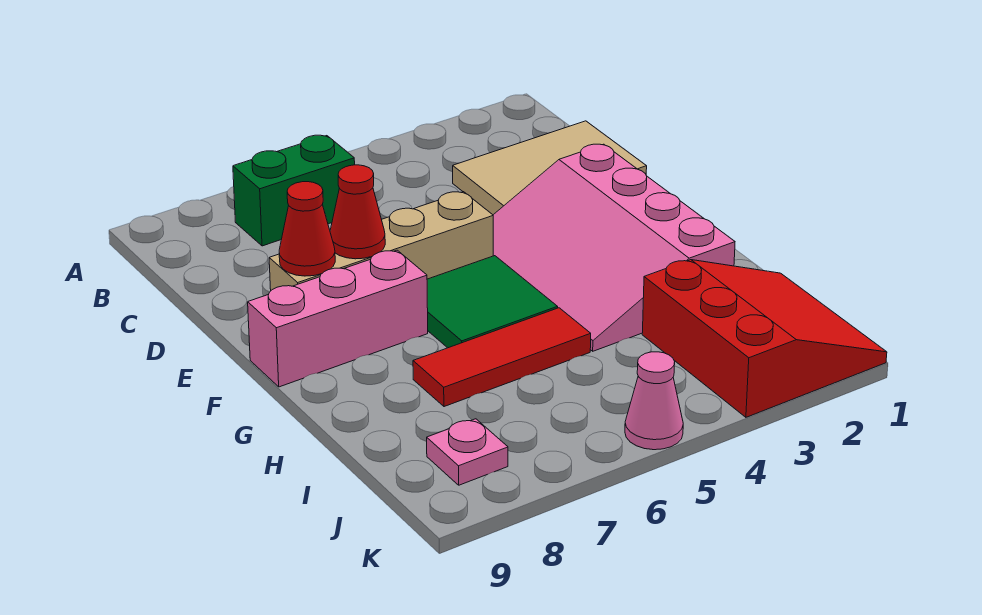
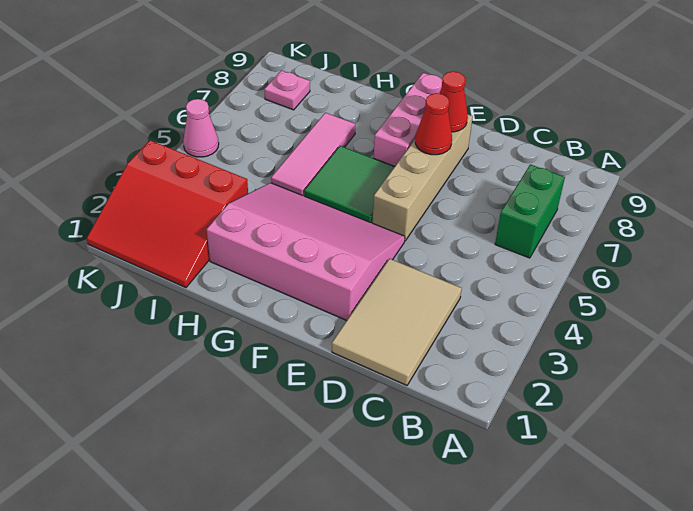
red 1x3 tile [413,308,591,407] -> pink 1x3 tile [271,113,355,196]

